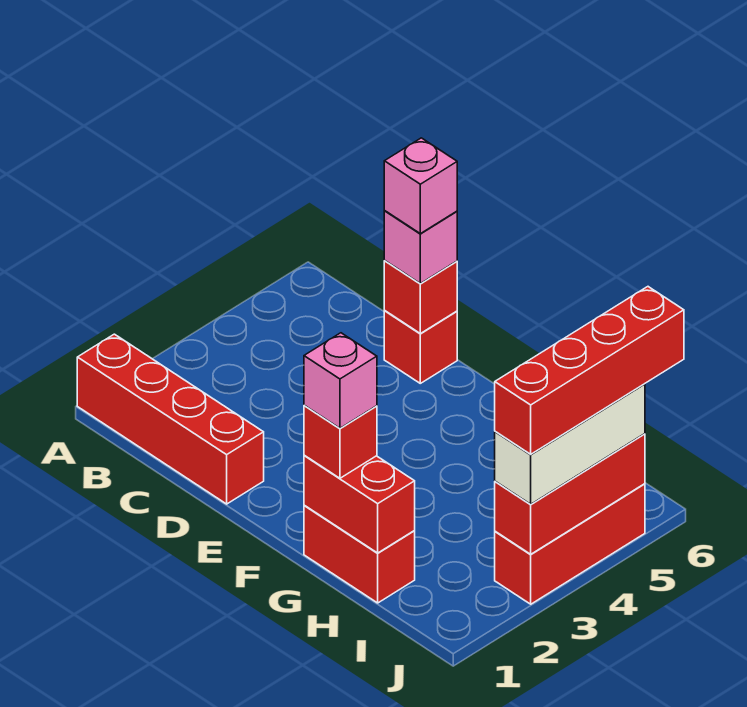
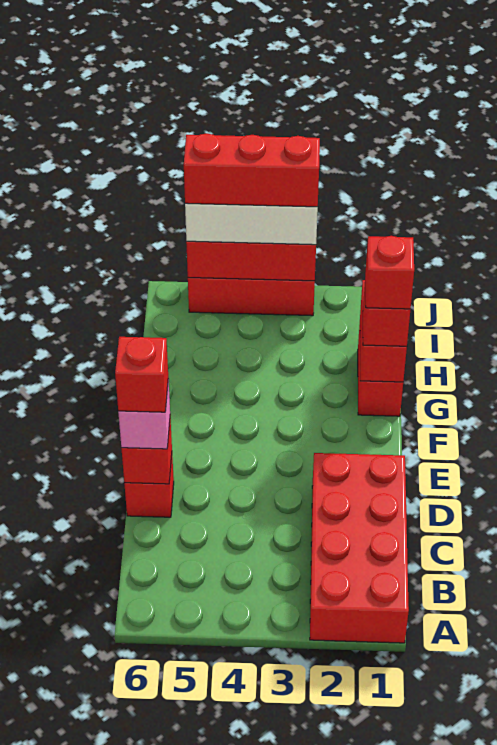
red 1x4 brick [77,334,264,504] -> red 2x4 brick [310,453,409,643]
pink 1x1 brick [384,138,457,234] -> red 1x1 brick [115,337,168,412]
pink 1x1 brick [304,333,377,428] -> red 1x1 brick [365,236,414,309]
red 1x4 brick [495,287,684,454] -> red 1x3 brick [184,133,320,207]

